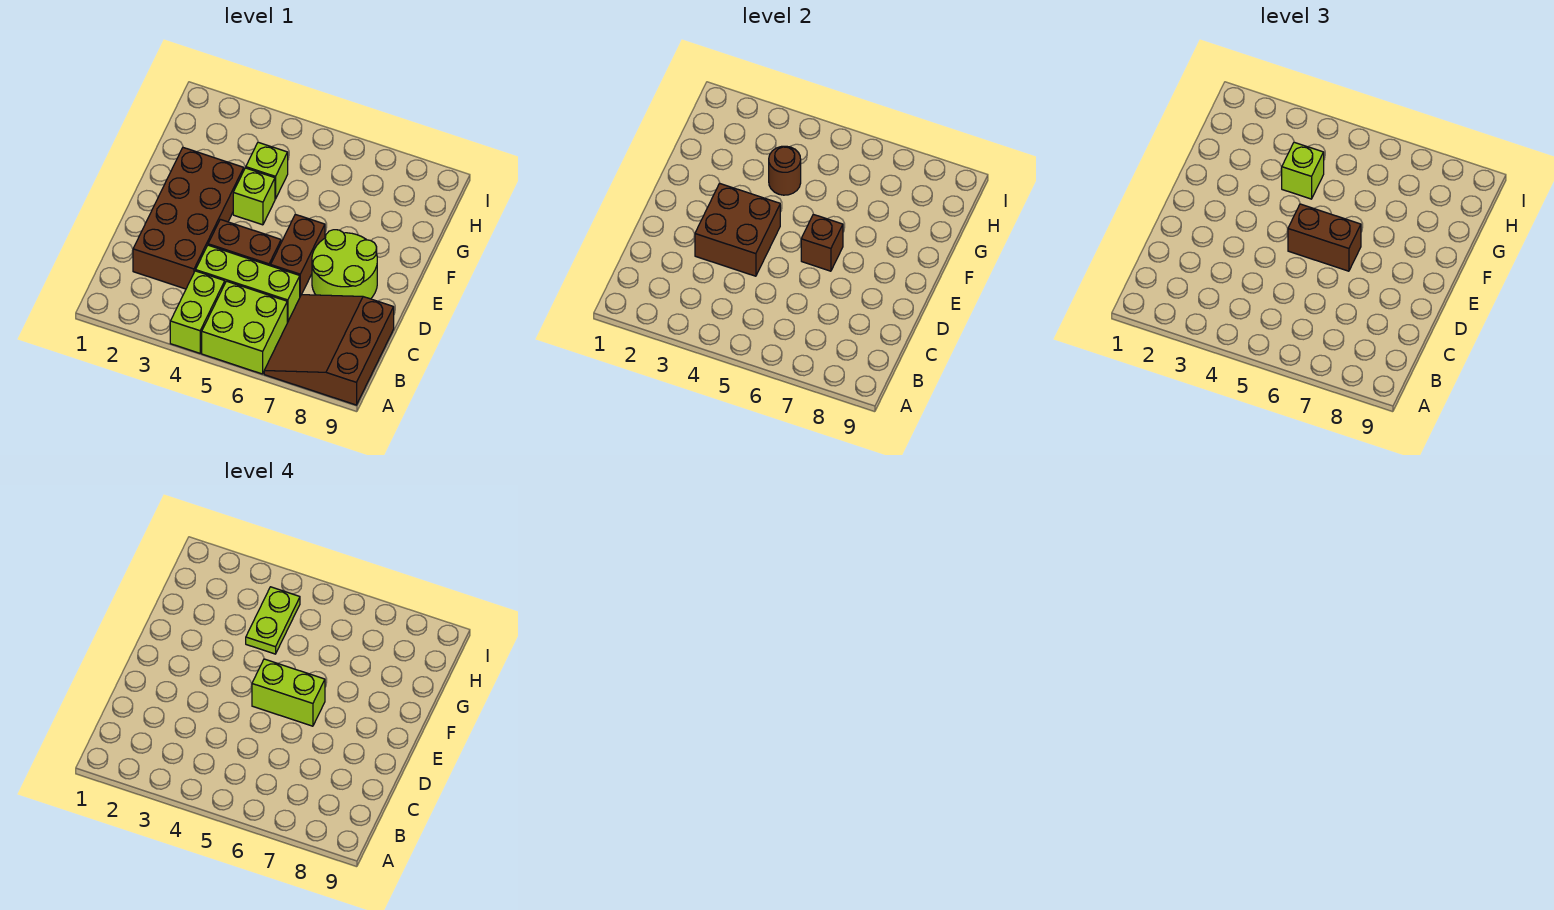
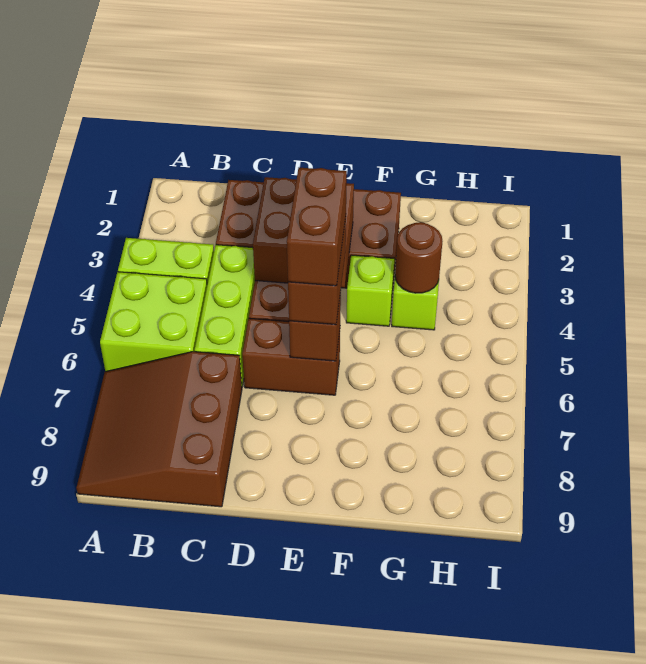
brown 3x3 slope [264,295,394,405] -> brown 3x3 slope turned to [76,352,242,507]
lime 2x2 round brick [312,230,377,299] -> none
lime 1x2 brick [252,659,325,726] -> brown 1x2 brick [287,168,347,286]
lime 1x1 brick [1282,142,1324,199] -> none
lime 1x2 plate [246,587,300,654] -> none

